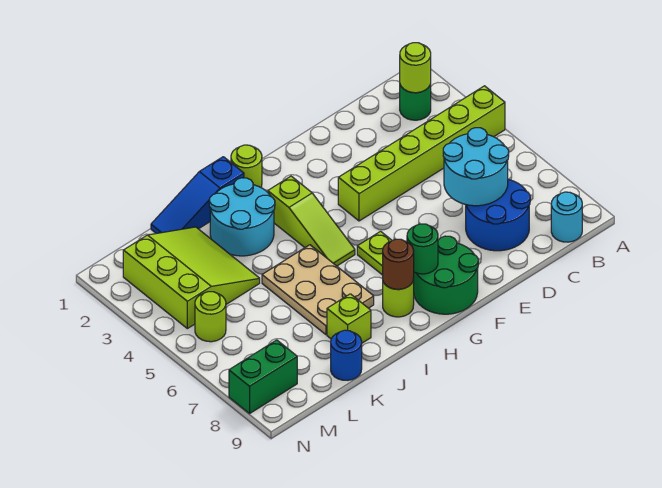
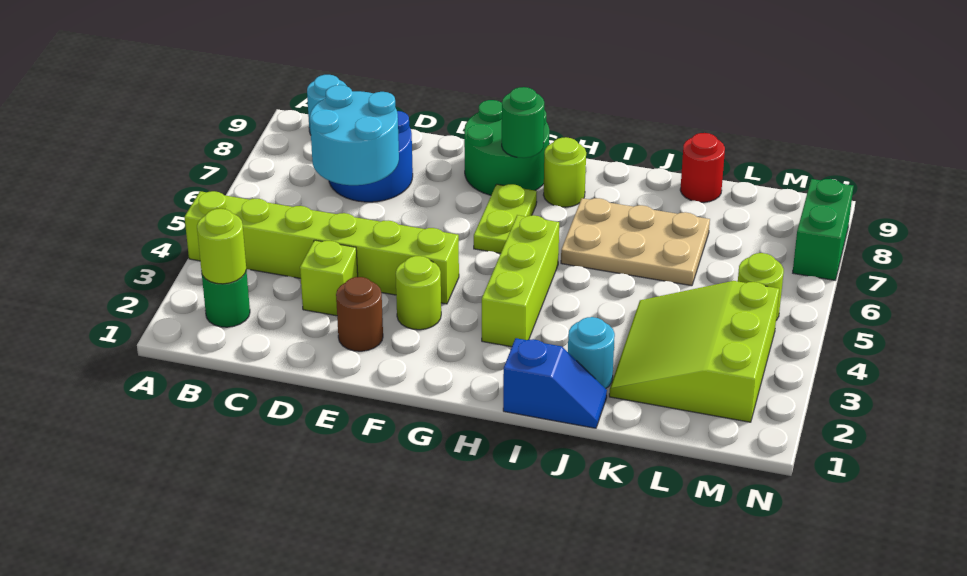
lime 1x1 round brick [231,145,262,187] -> lime 1x1 round brick moved to [396,256,441,330]
lime 1x3 slope [268,176,355,266] -> lime 1x3 brick [482,215,559,347]
brown 1x1 round brick [383,239,414,289] -> brown 1x1 round brick moved to [336,277,383,351]
blue 1x3 slope [151,157,244,234] -> blue 1x2 slope [503,338,607,428]
cyan 2x2 round brick [209,178,275,256] -> cyan 1x1 round brick [568,317,615,389]
tan 2x3 plate [262,245,374,335] -> tan 2x3 plate turned to [561,198,710,286]
lime 1x1 brick [327,294,371,343] -> lime 1x1 brick moved to [300,240,358,316]
blue 1x1 round brick [331,330,362,380] -> red 1x1 round brick [680,133,725,202]
green 1x2 brick [229,340,297,414] -> green 1x2 brick turned to [793,179,853,280]

